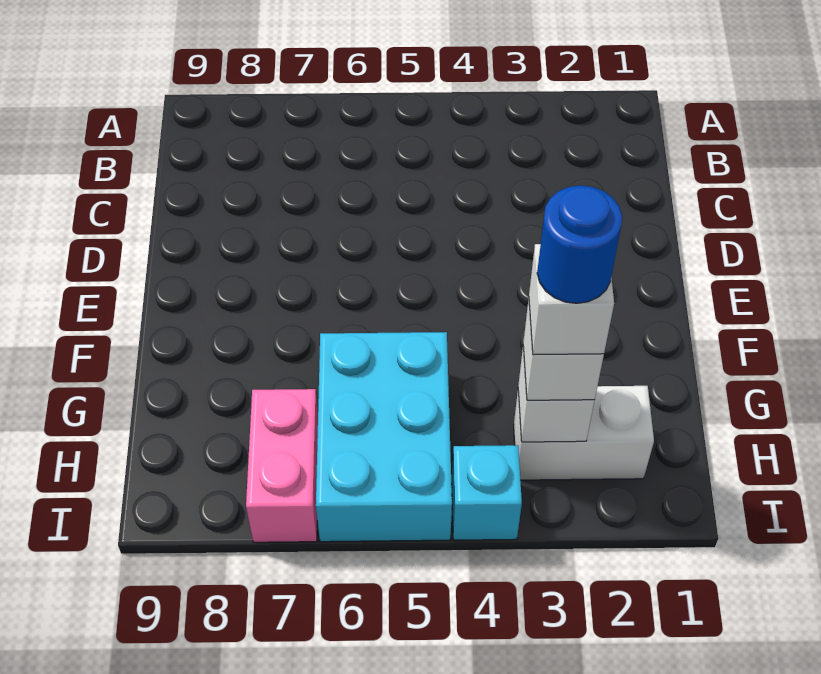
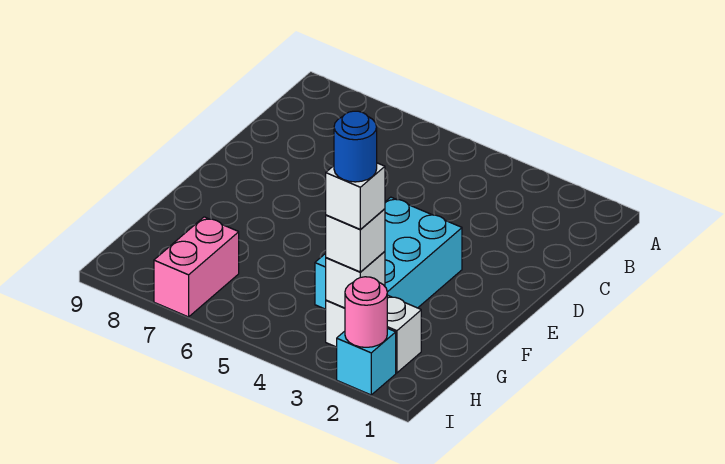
cyan 2x3 brick [316,332,452,542] -> cyan 2x3 brick moved to [315,197,462,309]
none -> pink 1x1 round brick [345,277,387,347]
cyan 1x1 brick [452,445,522,540] -> cyan 1x1 brick moved to [337,328,396,395]

